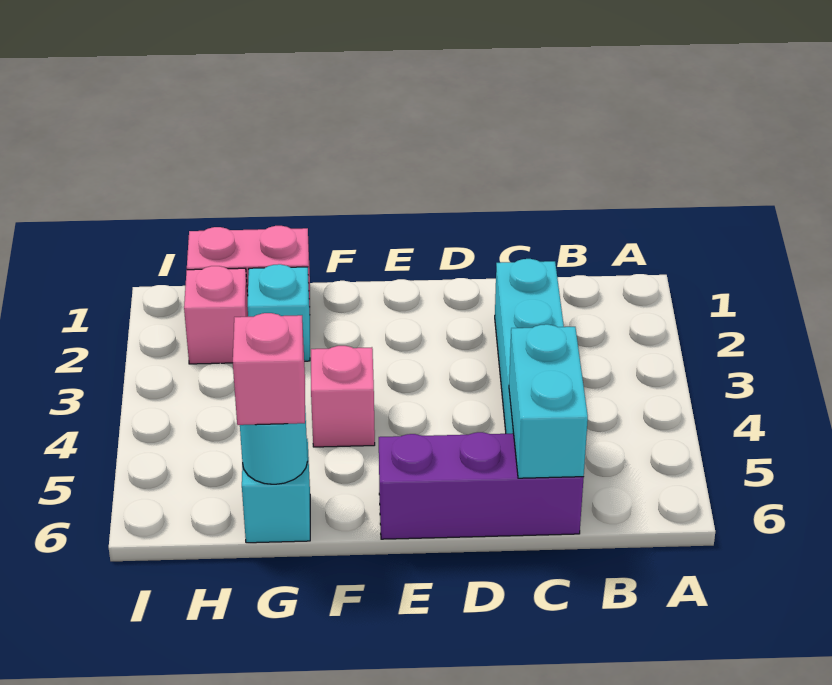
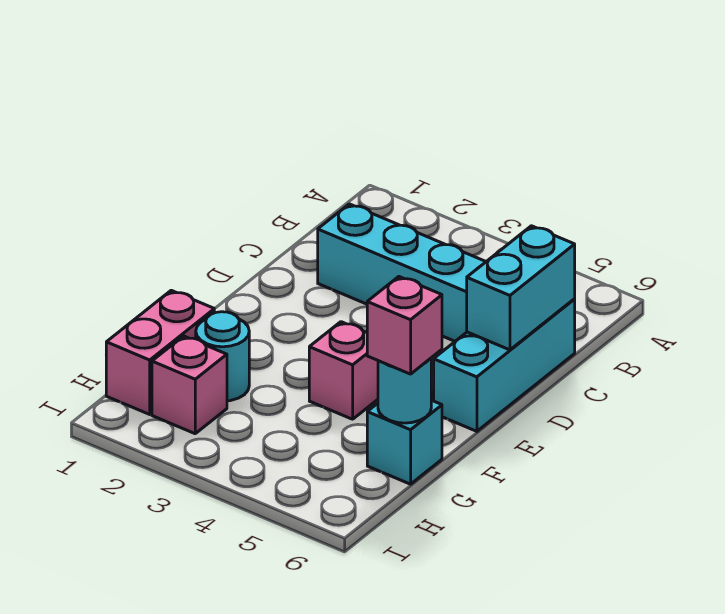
cyan 1x2 brick [509,324,588,478] -> cyan 1x2 brick turned to [467,226,575,350]
purple 1x3 brick [379,432,584,539] -> cyan 1x3 brick [434,299,575,431]
cyan 1x1 brick [248,264,310,361] -> cyan 1x1 round brick [196,312,249,401]

